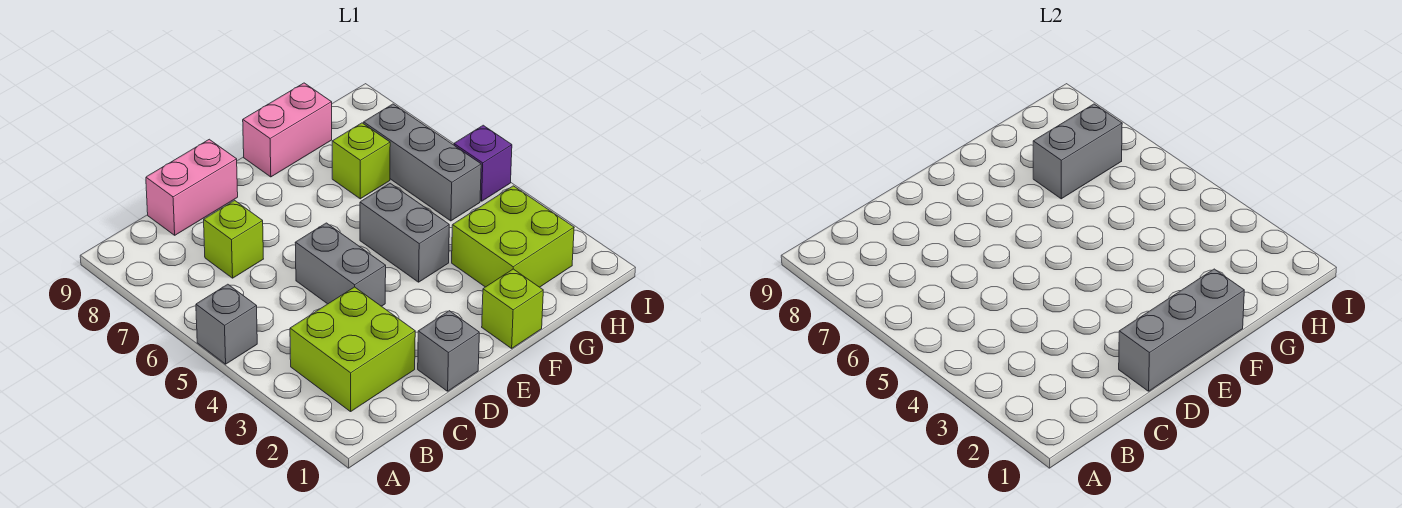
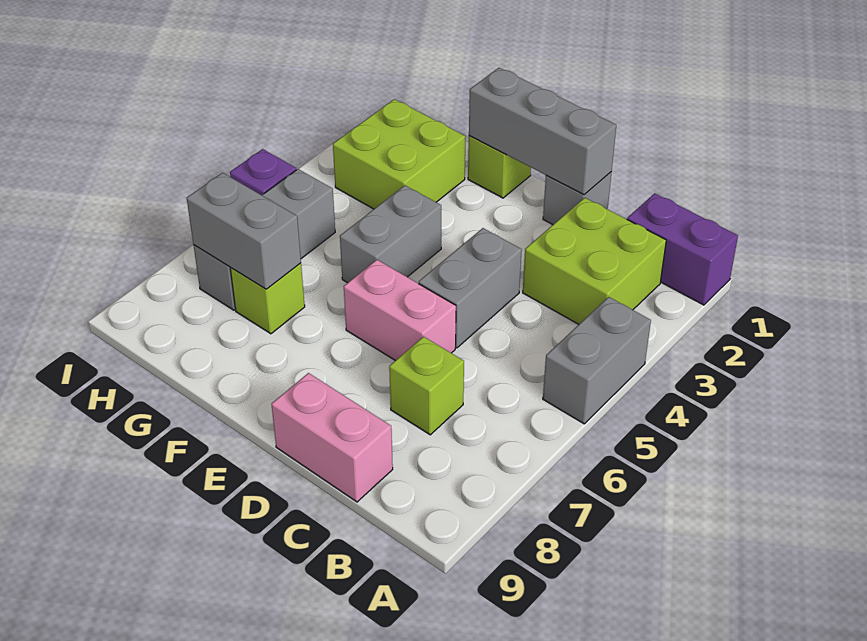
none -> purple 1x2 brick [627,193,738,305]
grey 1x1 brick [196,284,257,364] -> grey 1x2 brick [543,297,651,424]
pink 1x2 brick [243,83,332,177] -> pink 1x2 brick moved to [344,260,456,361]

